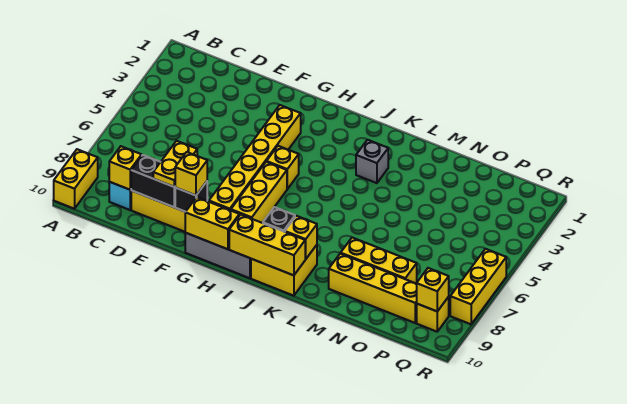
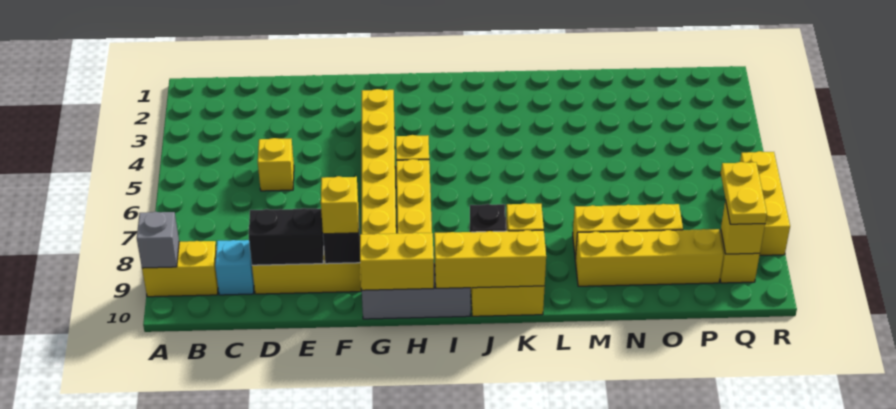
yellow 1x2 brick [54,149,98,209] -> yellow 1x2 brick turned to [142,241,218,297]
yellow 1x1 brick [109,146,142,190] -> yellow 1x1 brick moved to [258,138,294,191]
yellow 1x2 plate [153,141,197,187] -> yellow 1x2 plate moved to [721,162,767,224]
grey 1x1 brick [356,140,388,183] -> grey 1x1 brick moved to [137,212,179,268]

